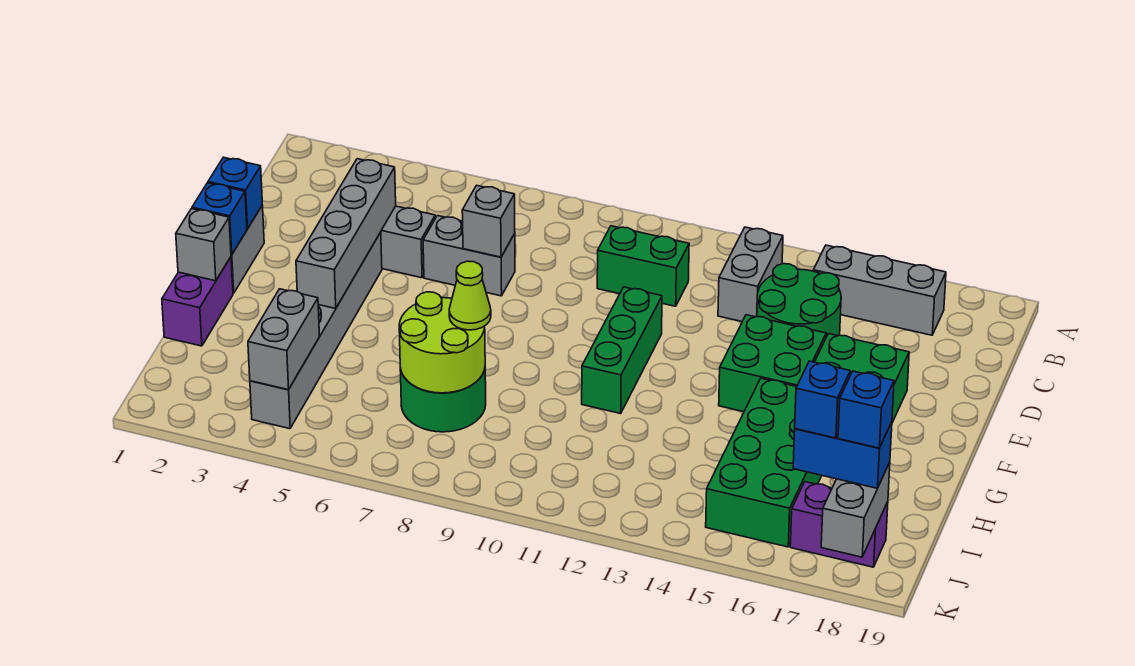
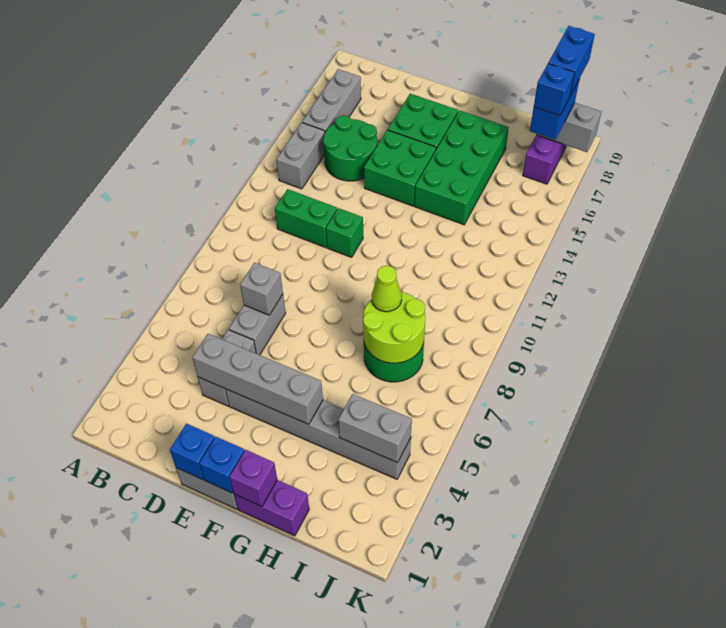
grey 1x2 brick [718,227,783,321] -> grey 1x2 brick turned to [277,123,325,189]
green 1x2 brick [597,226,689,306] -> green 1x2 brick turned to [275,189,337,248]
green 1x3 brick [582,287,662,414] -> green 1x1 brick [326,208,363,257]
grey 1x1 brick [176,209,231,281] -> purple 1x1 brick [229,450,277,507]
green 2x4 brick [706,378,822,547] -> green 2x4 brick turned to [414,110,509,225]
blue 1x1 brick [838,371,894,448] -> blue 1x2 brick [548,26,595,96]

